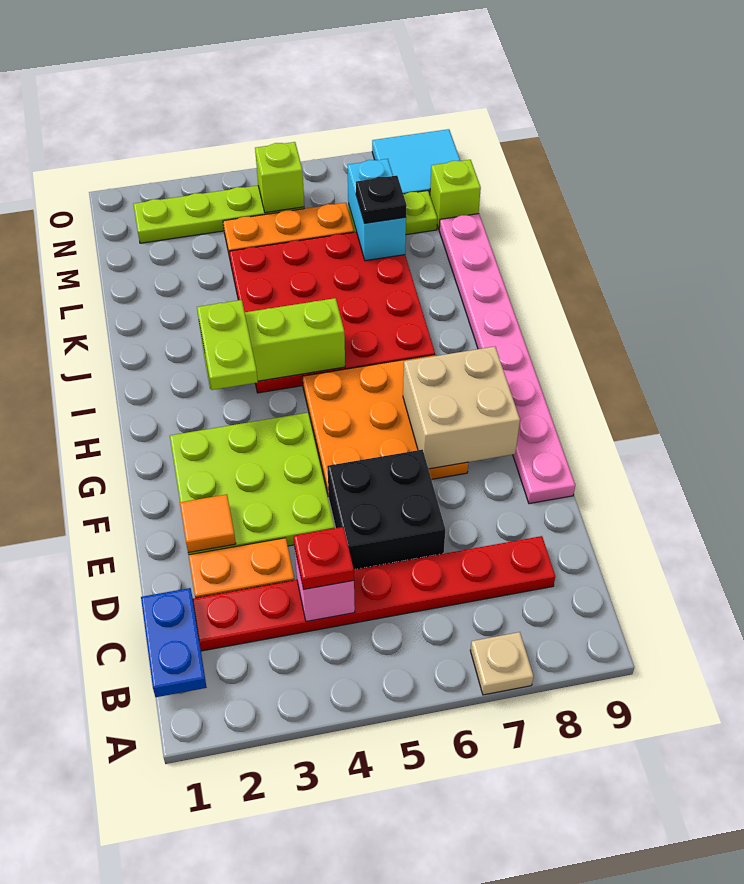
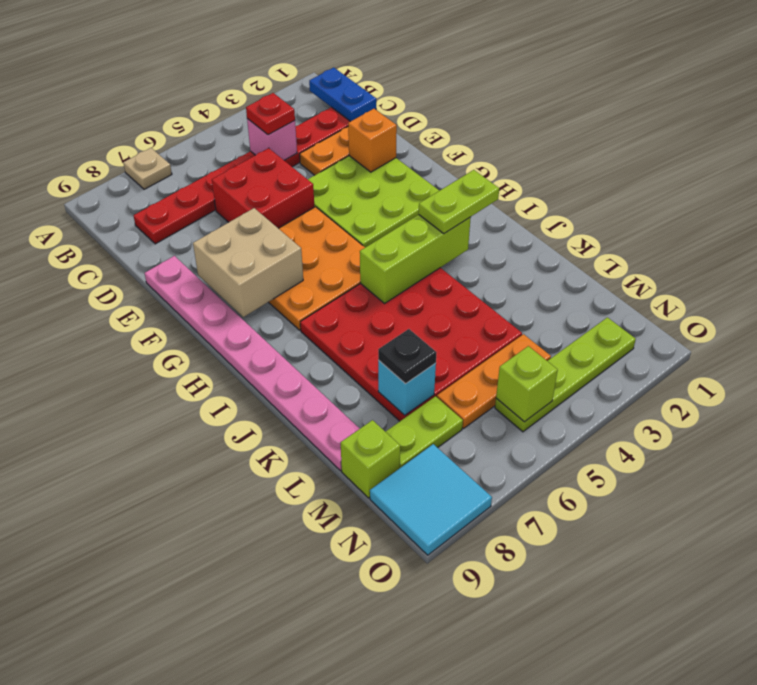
black 2x2 brick [327,450,445,570] -> red 2x2 brick [212,148,314,228]
orange 1x1 tile [180,494,236,553] -> orange 1x1 brick [348,109,397,172]
lime 1x2 plate [197,300,258,390] -> lime 1x2 plate turned to [419,170,499,233]
cyan 1x2 brick [348,159,406,261] -> cyan 1x1 brick [378,360,436,415]

